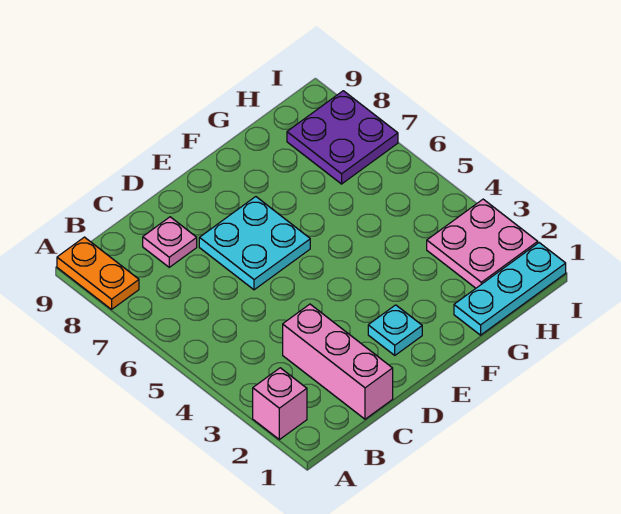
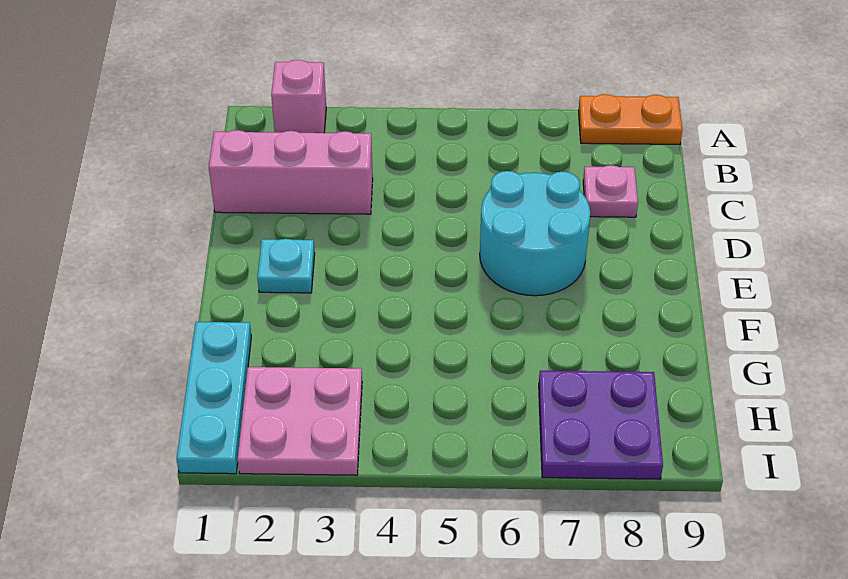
cyan 2x2 plate [199,197,310,290] -> cyan 2x2 round brick [480,171,590,296]

